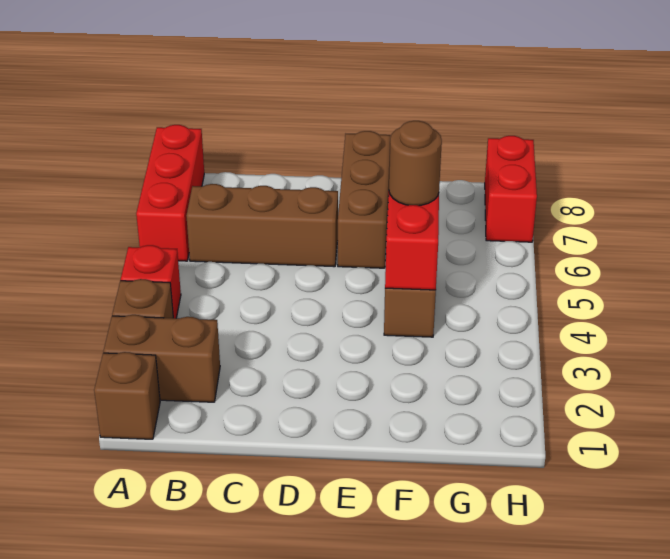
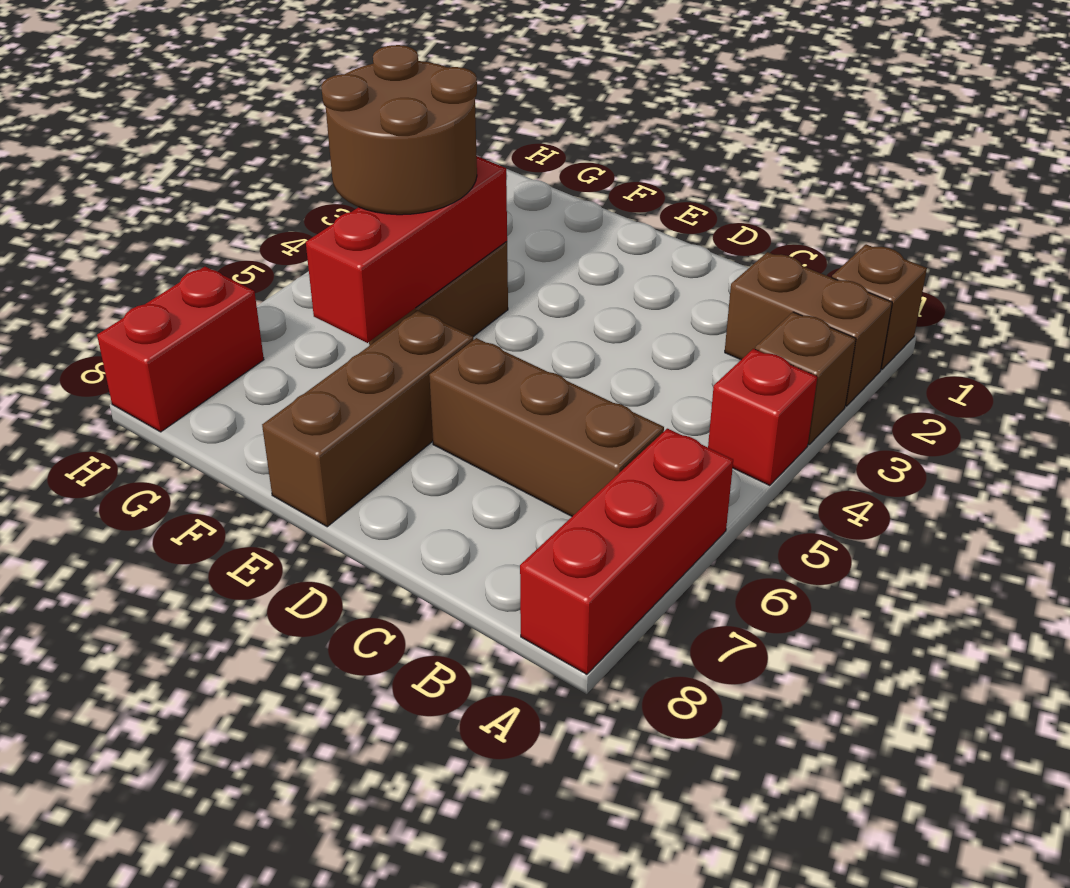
brown 1x1 round brick [389,121,442,206] -> brown 2x2 round brick [321,45,477,215]

